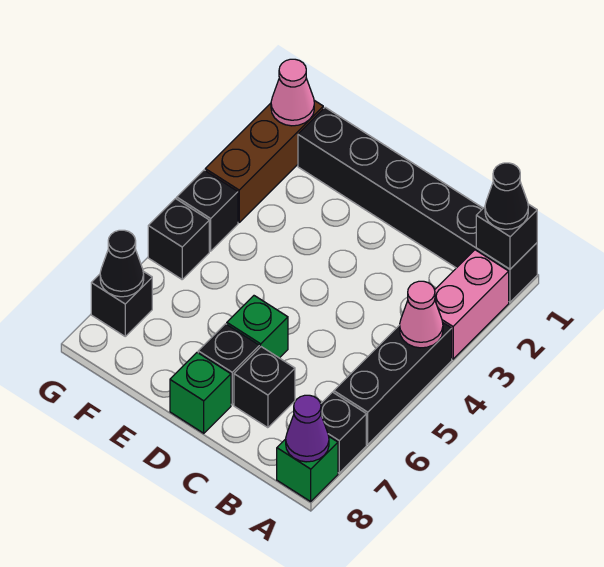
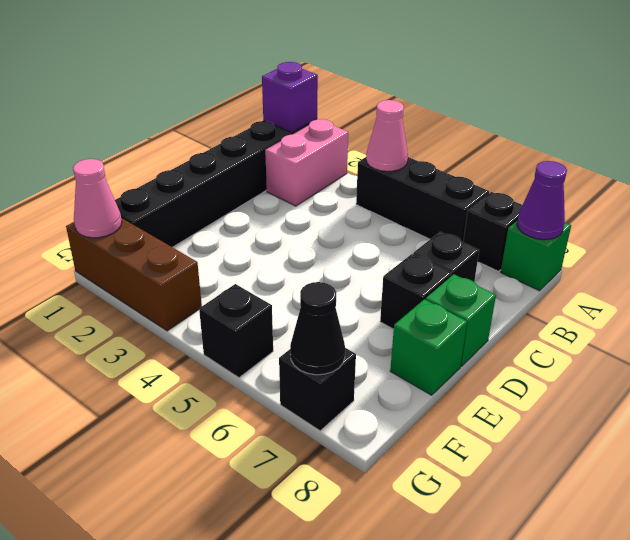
black 1x1 brick [476,204,537,269] -> purple 1x1 brick [262,62,318,133]
black 1x1 cone [485,163,528,229] -> none
pink 1x2 brick [435,250,509,359] -> pink 1x2 brick turned to [265,119,348,206]
green 1x1 brick [227,296,288,358] -> green 1x1 brick moved to [390,299,467,395]
black 1x1 brick [177,170,238,251] -> none

